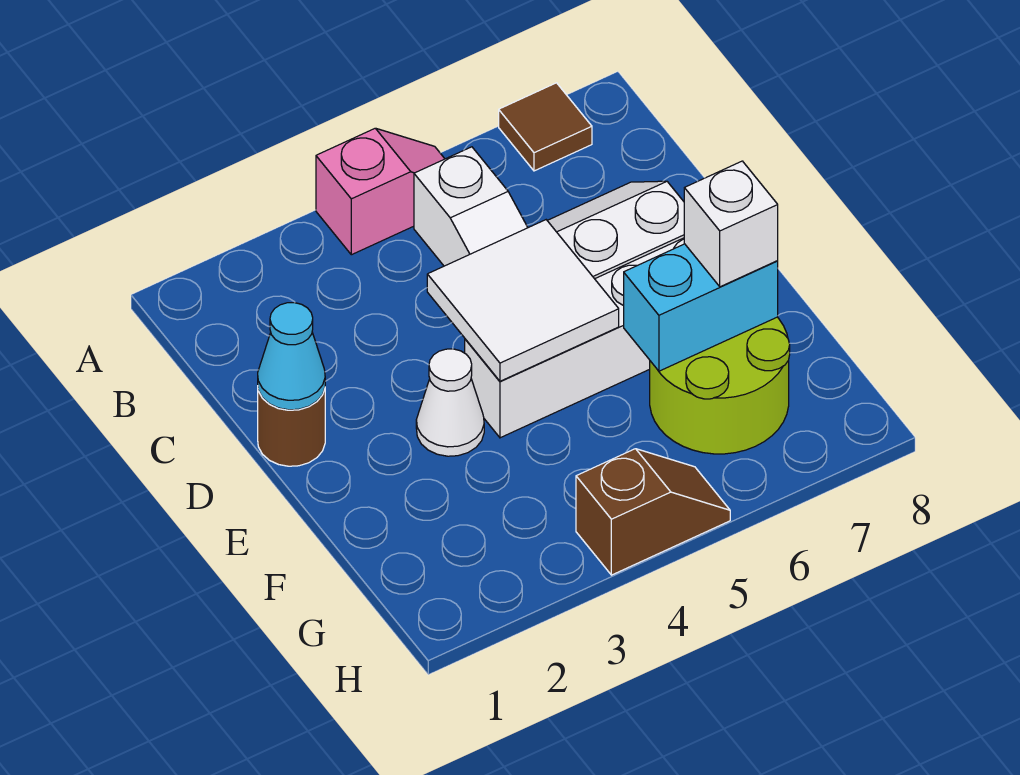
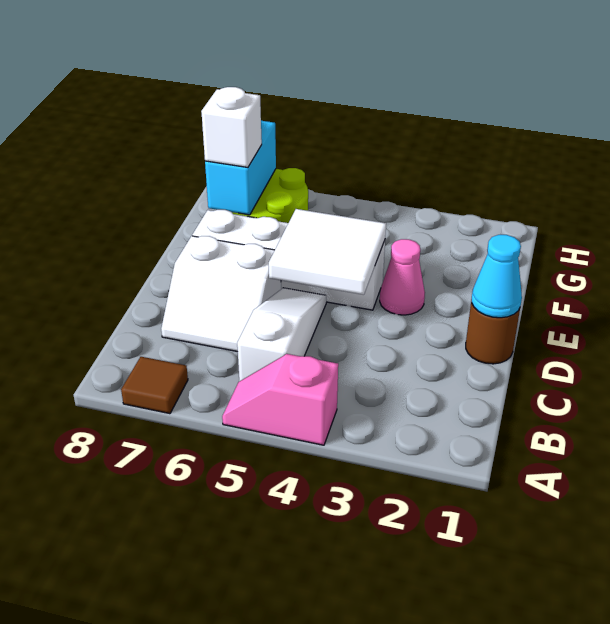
white 1x1 cone [416,349,484,456] -> pink 1x1 cone [380,239,425,315]
cyan 1x2 brick [624,244,778,371] -> cyan 1x2 brick turned to [205,121,276,215]
brown 1x2 slope [576,449,730,575] -> none

